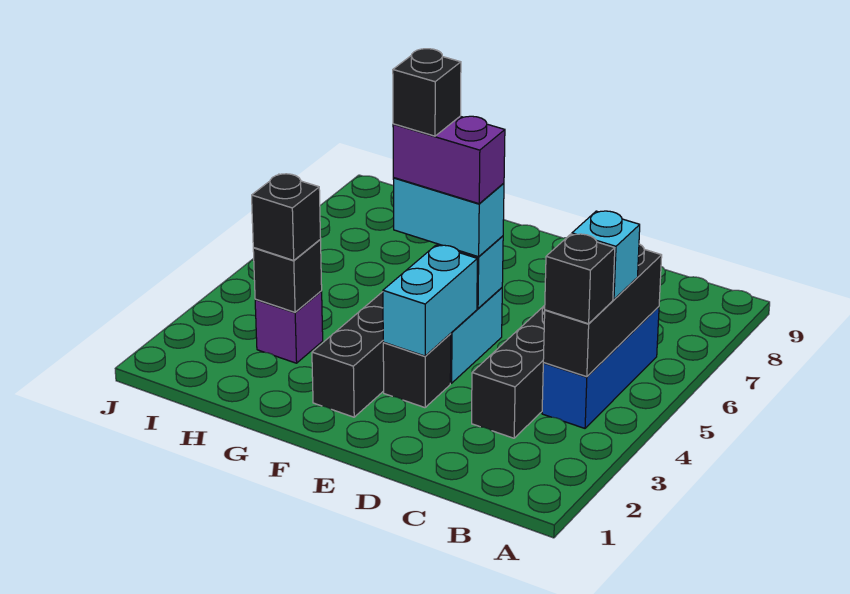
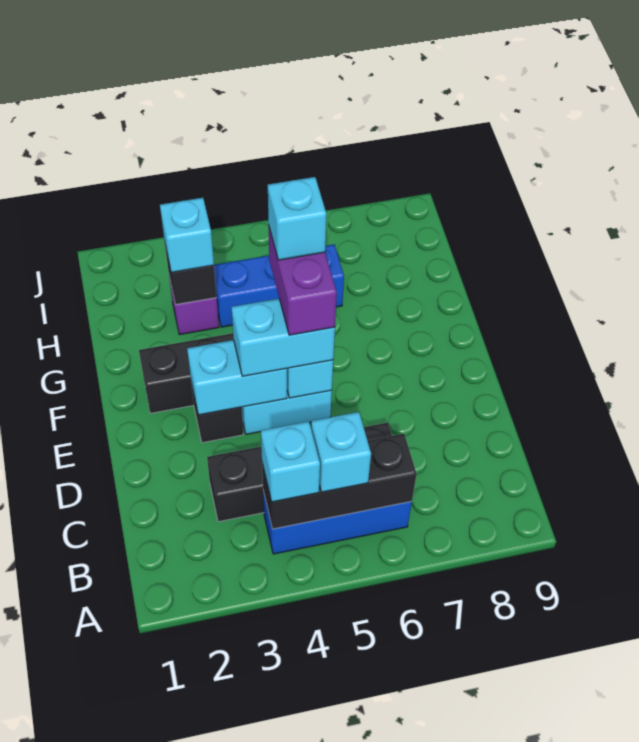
black 1x1 brick [545,234,615,324] -> cyan 1x1 brick [261,421,320,502]
cyan 1x2 brick [393,178,504,257] -> cyan 1x2 brick turned to [232,299,335,376]
black 1x1 brick [393,49,461,136] -> cyan 1x1 brick [268,177,326,260]
black 1x1 brick [252,174,321,260] -> cyan 1x1 brick [160,198,214,272]
none -> blue 1x3 brick [214,245,344,327]

